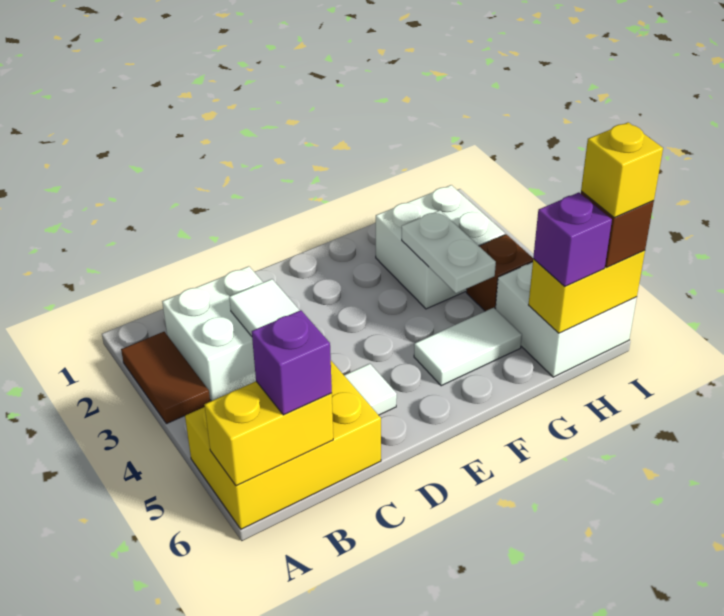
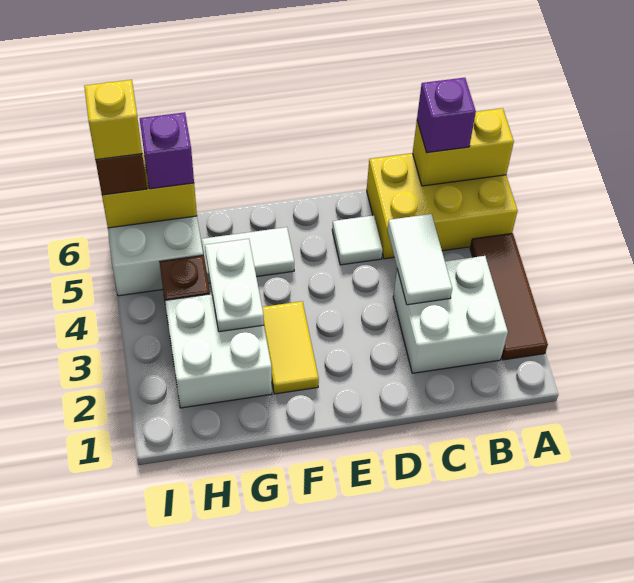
brown 1x2 tile [121,332,210,424] -> brown 1x3 tile [470,233,548,360]
none -> yellow 1x2 tile [262,301,319,394]

